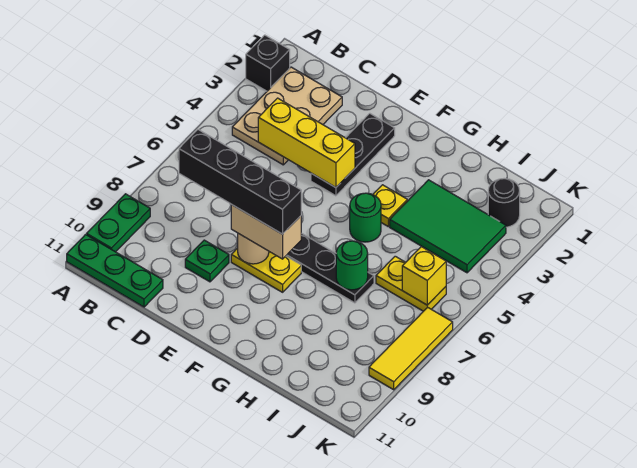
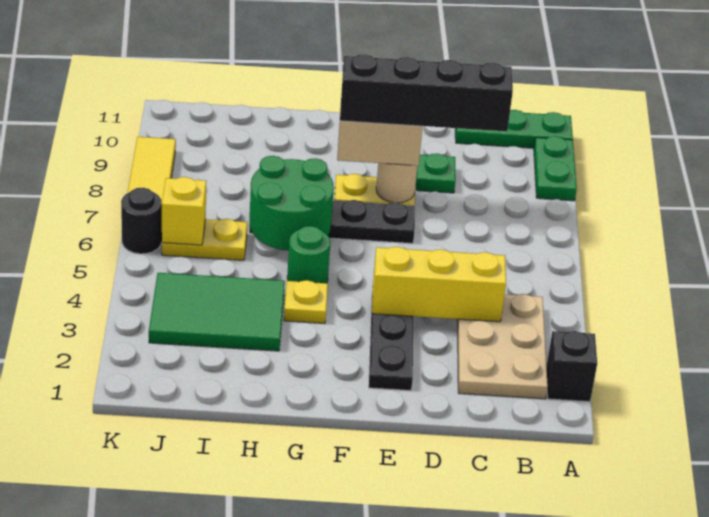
green 1x1 round brick [336,241,368,290] -> green 2x2 round brick [250,156,334,251]
black 1x1 round brick [488,179,520,227] -> black 1x1 round brick moved to [121,188,162,254]

